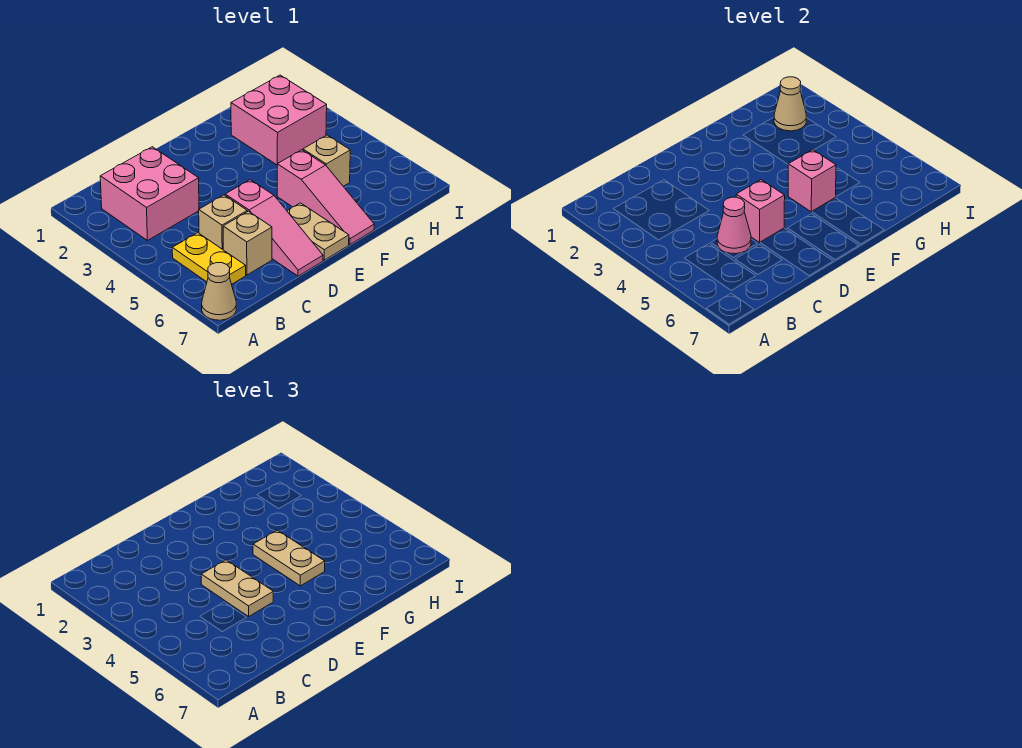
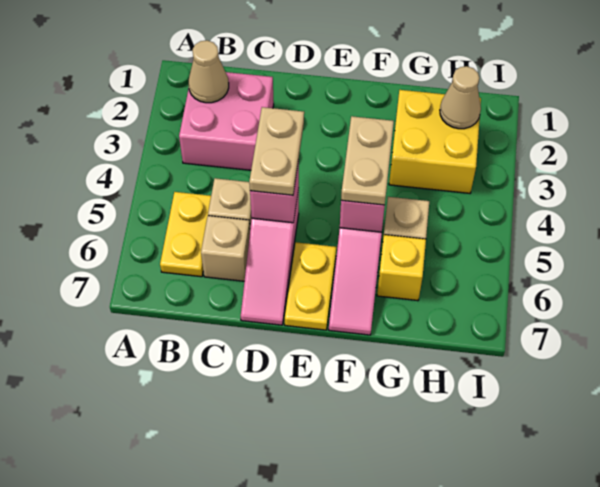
tan 1x1 cone [202,263,236,320] -> tan 1x1 cone moved to [189,40,229,103]
pink 1x1 cone [717,197,751,254] -> none
tan 1x2 plate [287,203,349,260] -> yellow 1x2 plate [285,242,336,330]
pink 2x2 brick [231,75,327,165] -> yellow 2x2 brick [389,90,481,193]
none -> yellow 1x1 brick [377,235,426,301]

